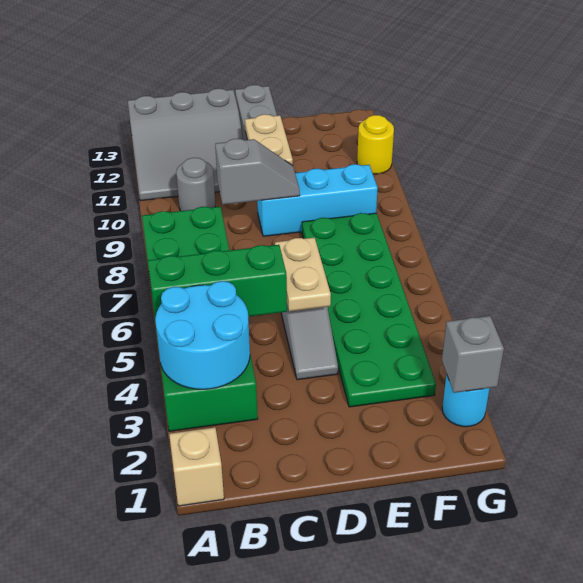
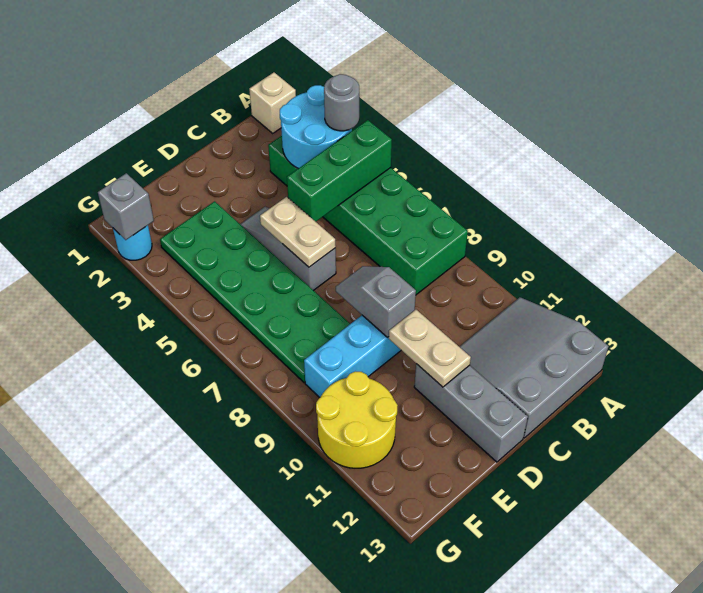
grey 1x1 round brick [176,158,215,211] -> grey 1x1 round brick moved to [324,74,359,131]
grey 1x2 slope [215,139,300,205] -> grey 1x2 slope turned to [336,266,416,338]
yellow 1x1 round brick [357,115,394,174] -> yellow 2x2 round brick [316,372,398,468]

